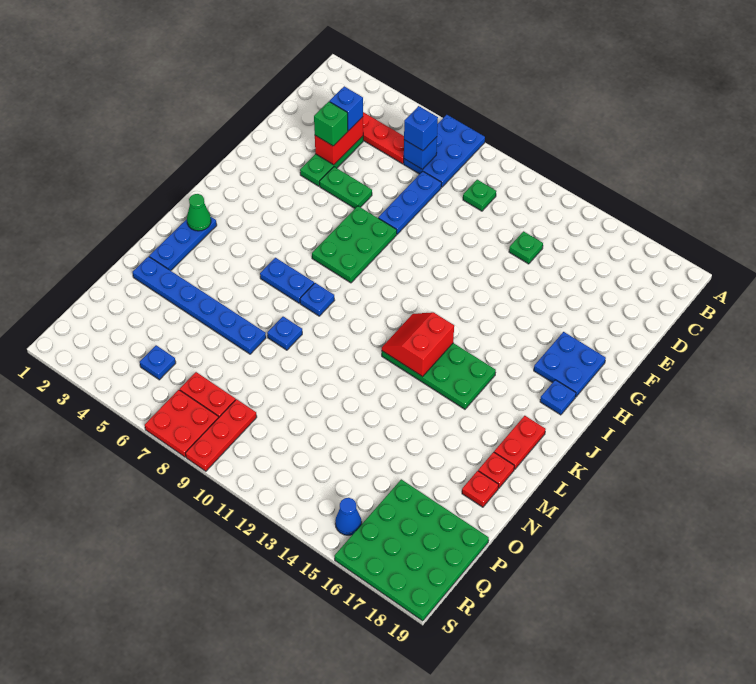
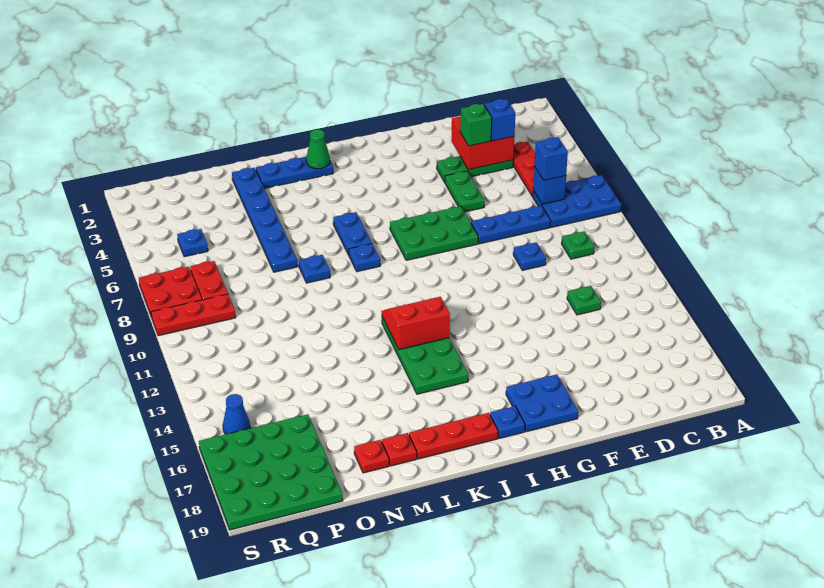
red 1x2 brick [315,117,363,165] -> red 2x2 brick [452,116,514,170]
none -> blue 1x1 plate [513,242,546,270]
red 1x2 plate [494,416,546,470] -> red 1x3 plate [409,413,498,459]

